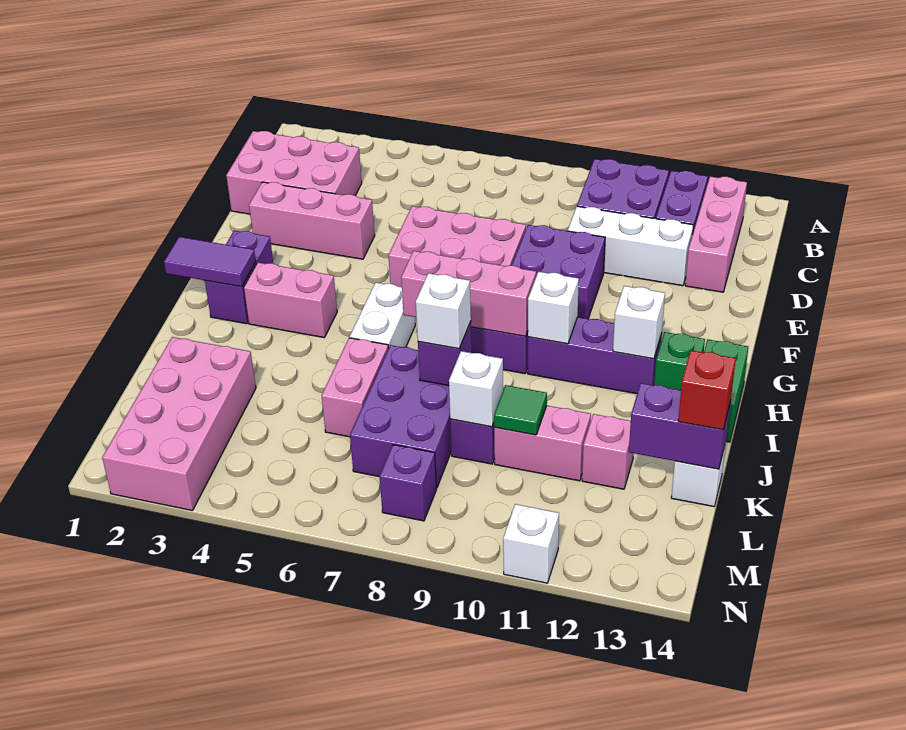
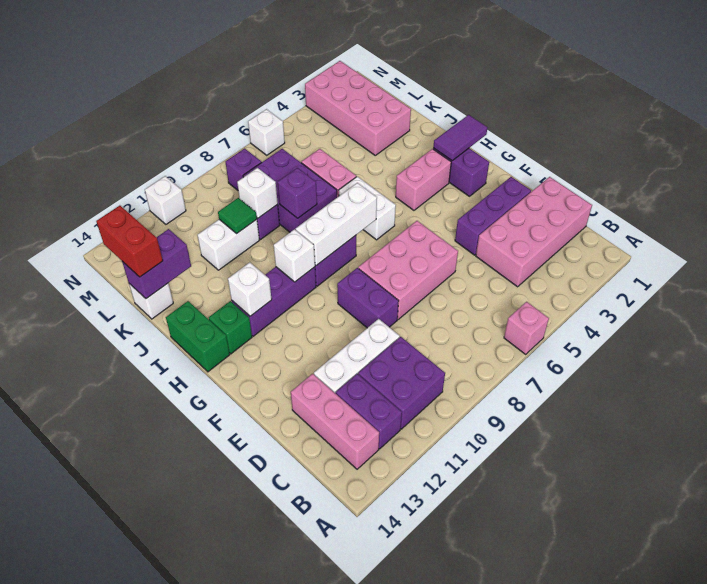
pink 2x3 brick [226,131,362,214] -> pink 2x4 brick [476,177,592,287]
pink 1x3 brick [249,182,375,259] -> purple 1x3 brick [455,177,531,255]
purple 2x2 brick [512,225,605,319] -> purple 1x2 brick [337,268,398,328]
pink 1x3 brick [401,251,536,336] -> white 1x3 brick [296,183,377,266]
white 1x1 brick [416,273,471,349] -> white 1x1 brick moved to [248,109,285,155]
pink 1x2 brick [494,406,591,481] -> white 1x2 brick [197,220,259,270]
pink 1x1 brick [582,414,634,489] -> pink 1x1 brick moved to [504,302,549,354]
red 1x1 brick [678,350,736,430] -> red 1x2 brick [96,206,163,277]

